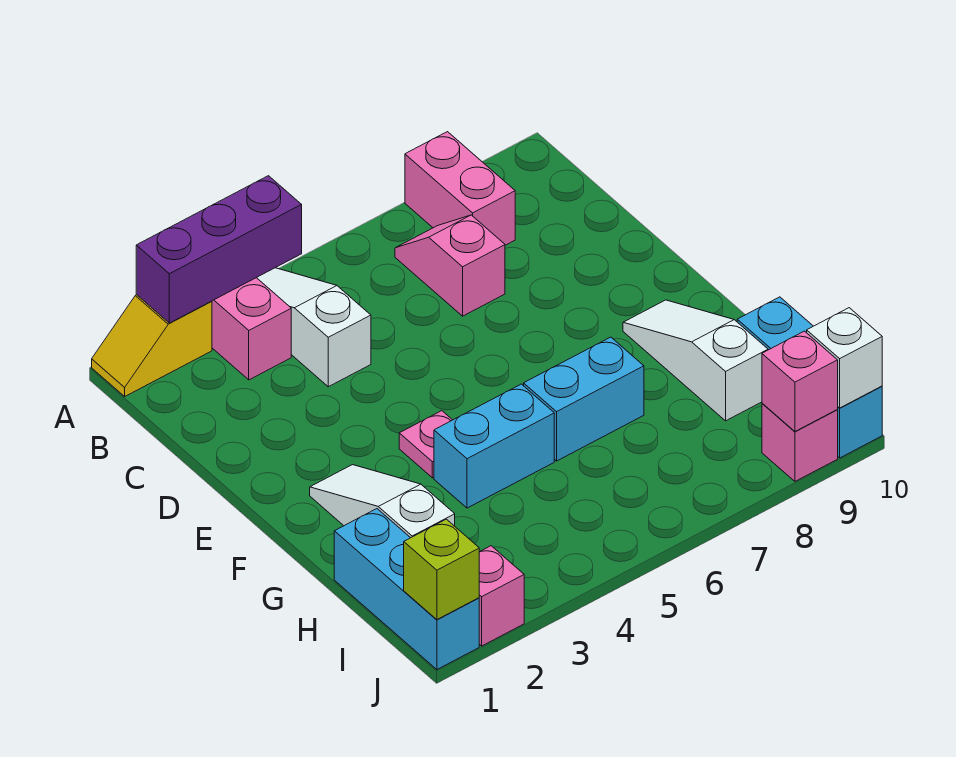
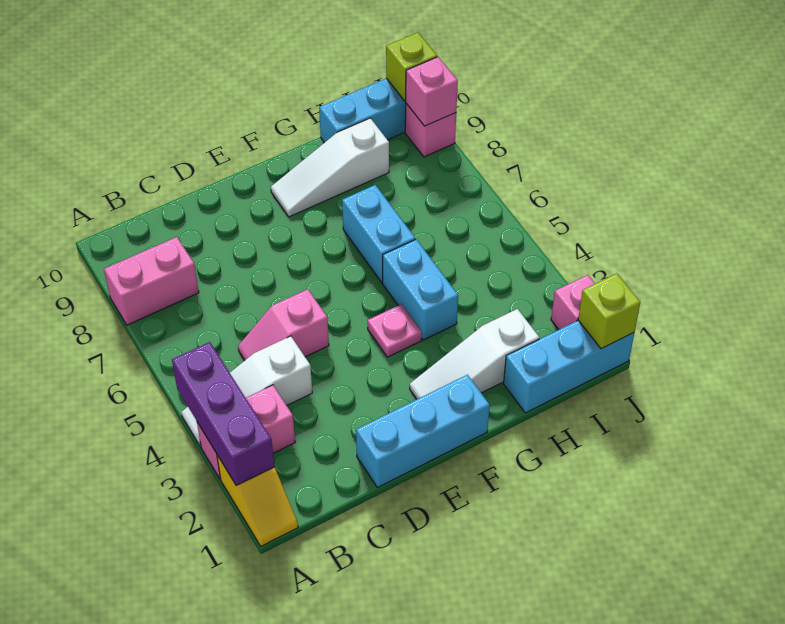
pink 1x2 slope [395,215,505,316] -> pink 1x2 slope moved to [238,289,329,360]
none -> cyan 1x3 brick [356,375,490,488]
white 1x1 brick [807,308,882,408] -> lime 1x1 brick [386,33,437,101]

